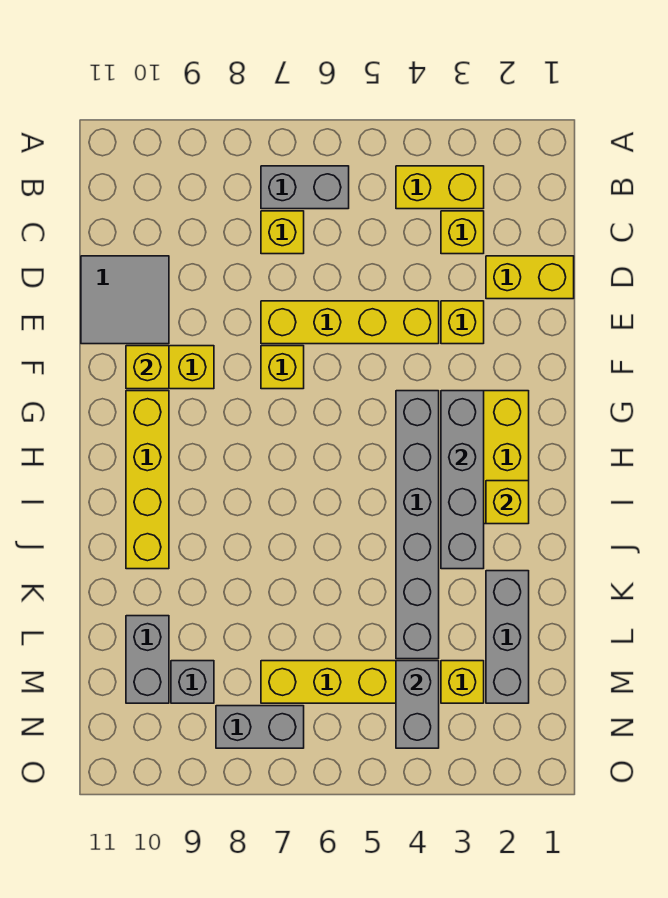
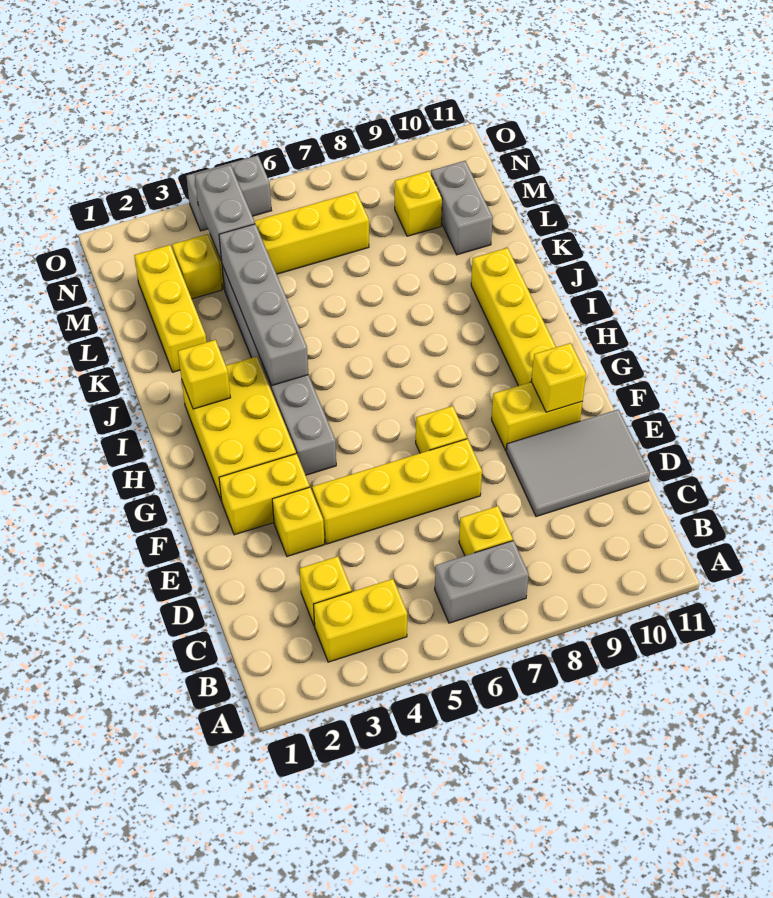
yellow 1x2 brick [486,256,574,299] -> yellow 1x2 brick moved to [219,454,310,535]
grey 2x2 tile [81,256,169,344] -> grey 2x3 tile [506,409,650,517]
grey 1x4 brick [441,391,484,569] -> grey 1x4 brick moved to [219,224,308,386]
grey 1x3 brick [486,571,529,703] -> yellow 1x3 brick [134,245,206,372]
grey 1x1 brick [171,661,214,703] -> yellow 1x1 brick [395,171,442,236]
grey 1x2 brick [216,706,304,748] -> grey 1x2 brick moved to [186,155,272,231]

